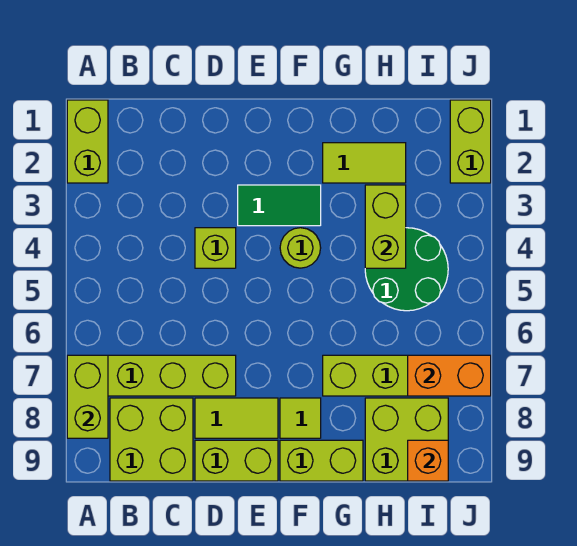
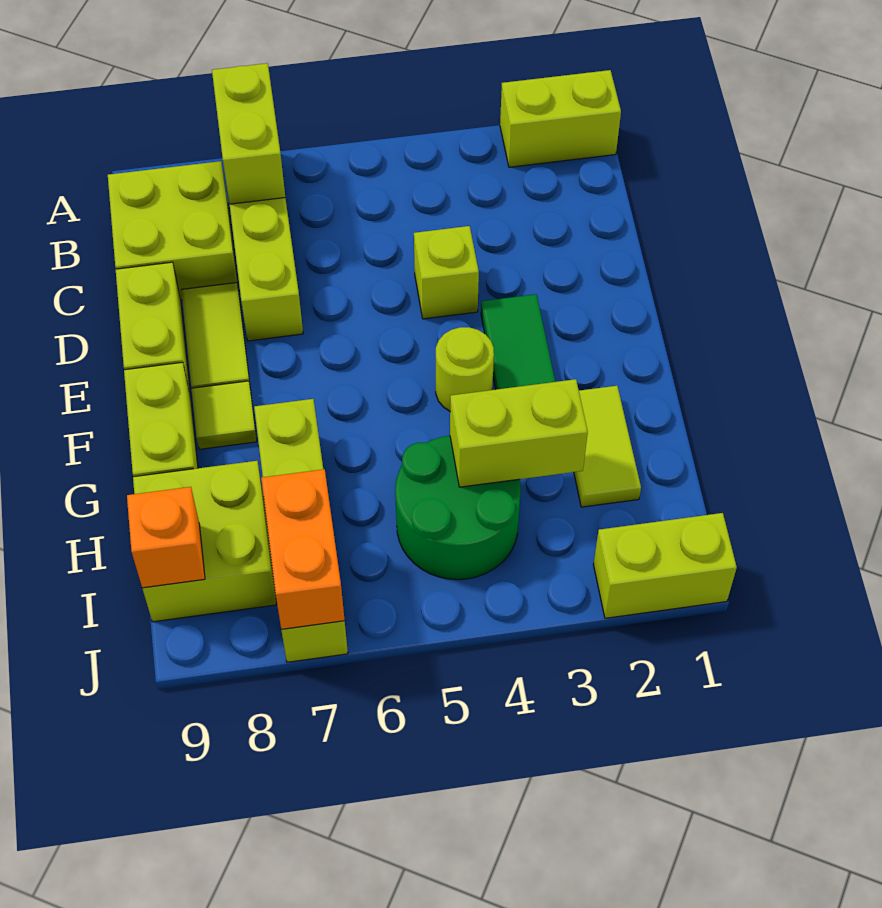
lime 1x2 brick [67,355,108,438] -> lime 1x2 brick turned to [212,63,285,204]

